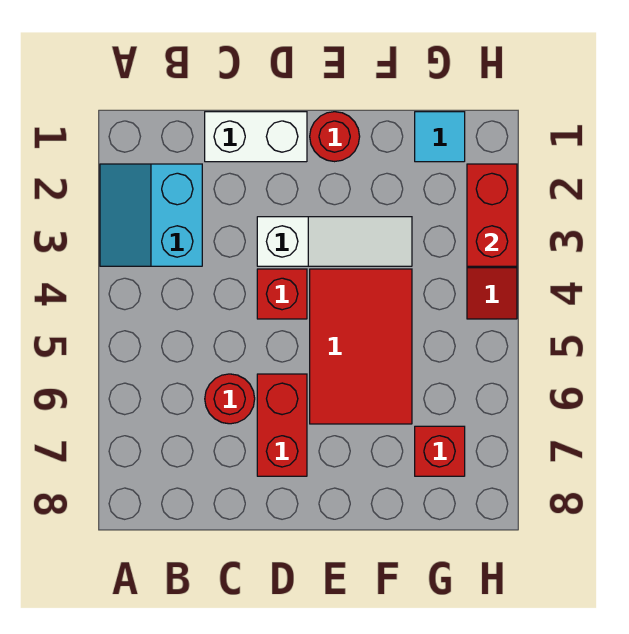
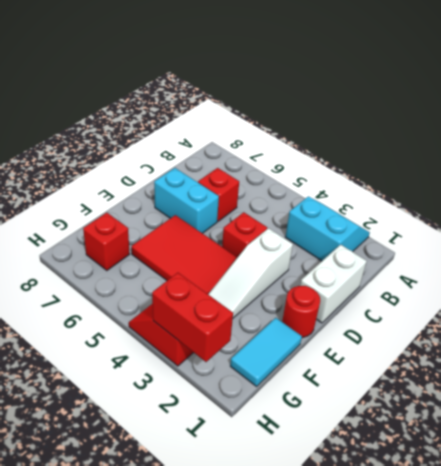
red 1x1 round brick [205,374,255,424] -> red 1x1 brick [198,168,239,221]
red 1x2 brick [257,374,307,476] -> cyan 1x2 brick [154,168,219,233]
cyan 1x1 tile [415,112,465,162] -> cyan 1x2 tile [230,318,302,387]

